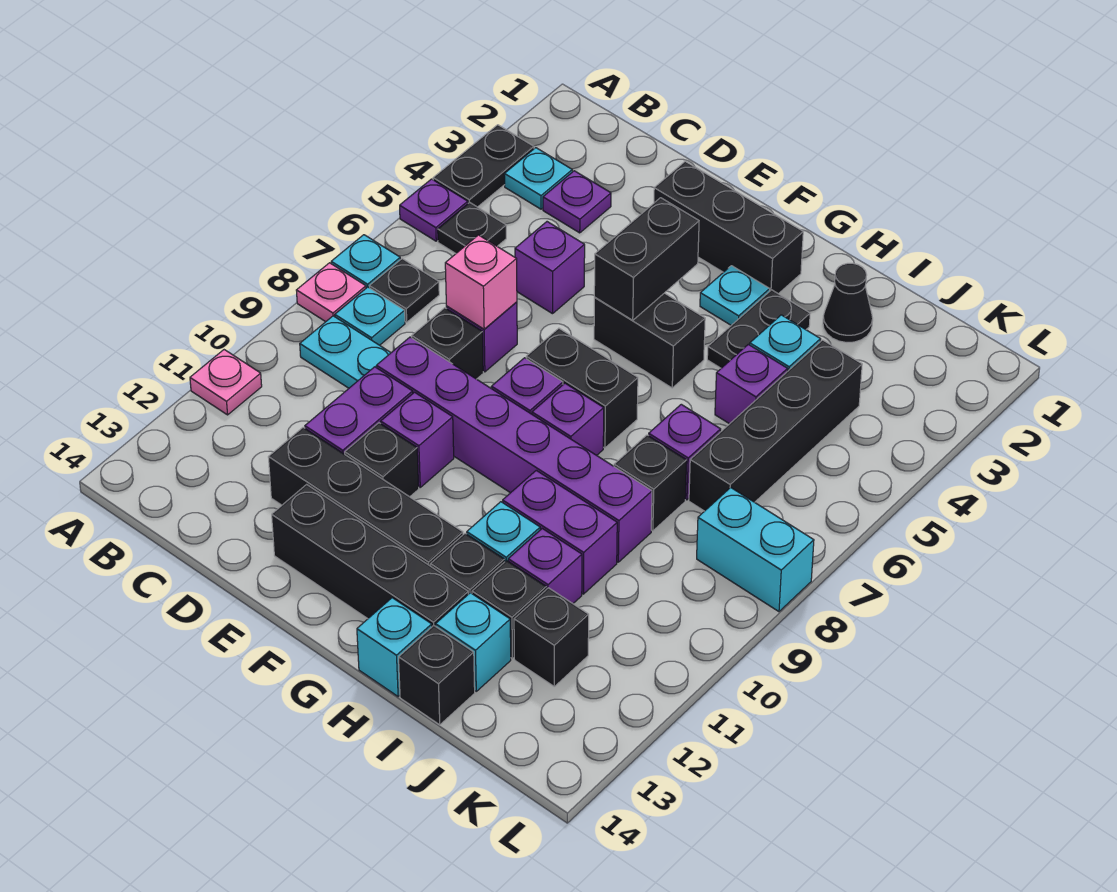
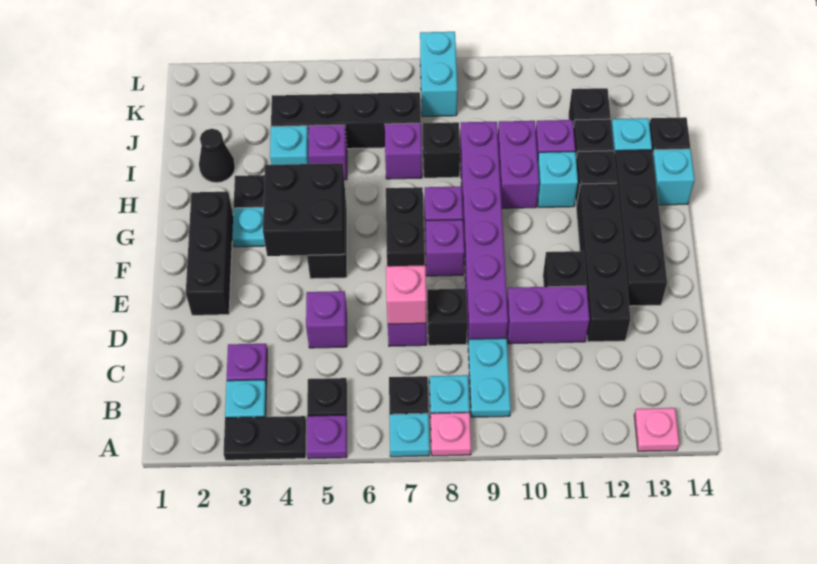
pink 1x1 plate [190,350,262,415] -> pink 1x1 plate moved to [634,408,679,451]
purple 1x1 brick [381,392,454,487] -> none
black 1x2 brick [594,198,699,320] -> black 2x2 brick [263,163,345,256]

